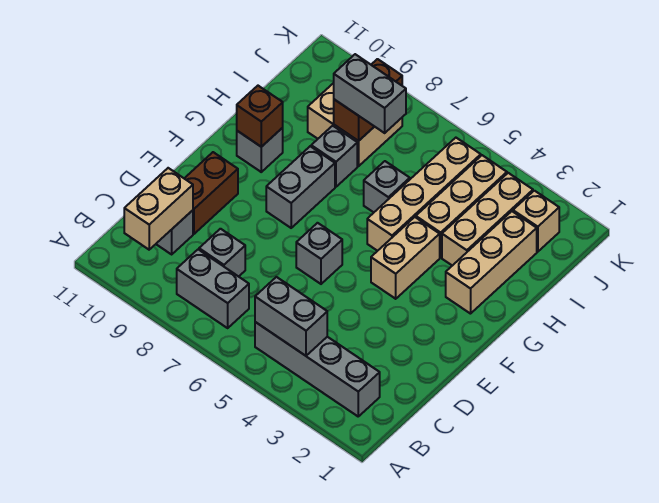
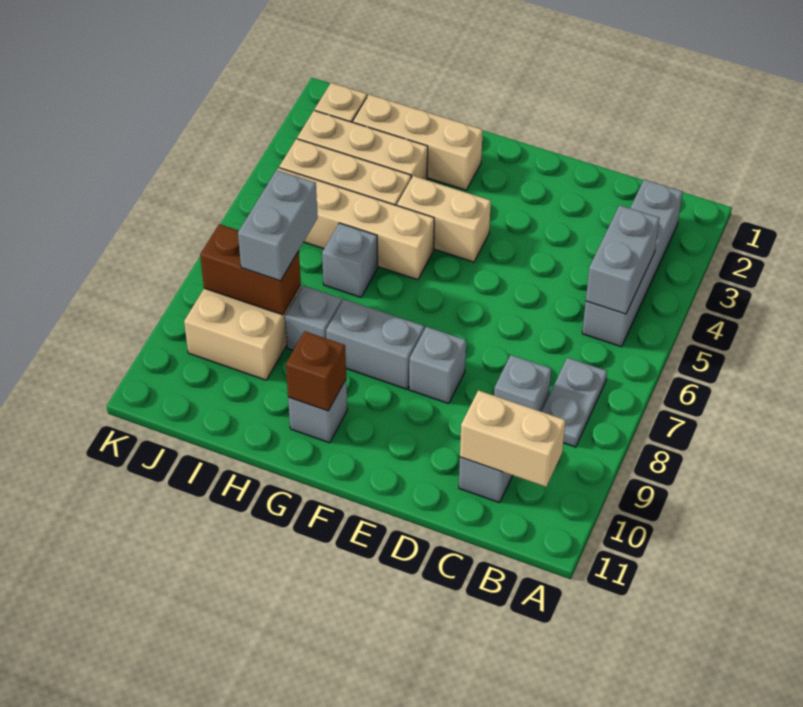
grey 1x2 brick [177,249,249,328] -> grey 1x2 plate [542,358,607,447]
brown 1x2 brick [184,152,238,234] -> none
grey 1x1 brick [296,223,342,284] -> grey 1x1 brick moved to [409,327,466,404]

